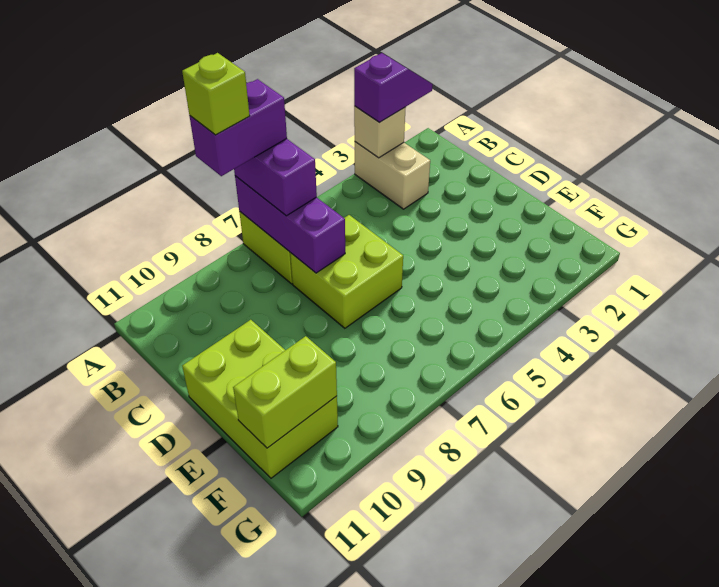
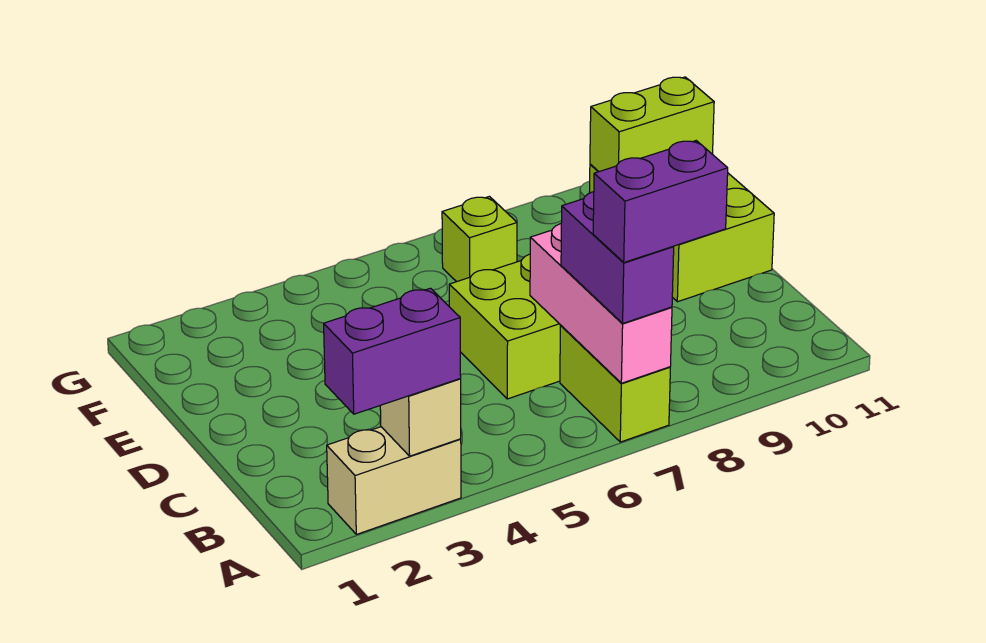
purple 1x2 slope [354,53,433,123] -> purple 1x2 brick [324,288,461,414]
tan 1x2 brick [355,142,430,209] -> tan 1x2 brick turned to [327,427,461,534]
purple 1x3 brick [235,176,345,273] -> pink 1x3 brick [530,224,672,383]
lime 1x1 brick [182,53,250,135] -> lime 1x1 brick moved to [442,196,517,282]

